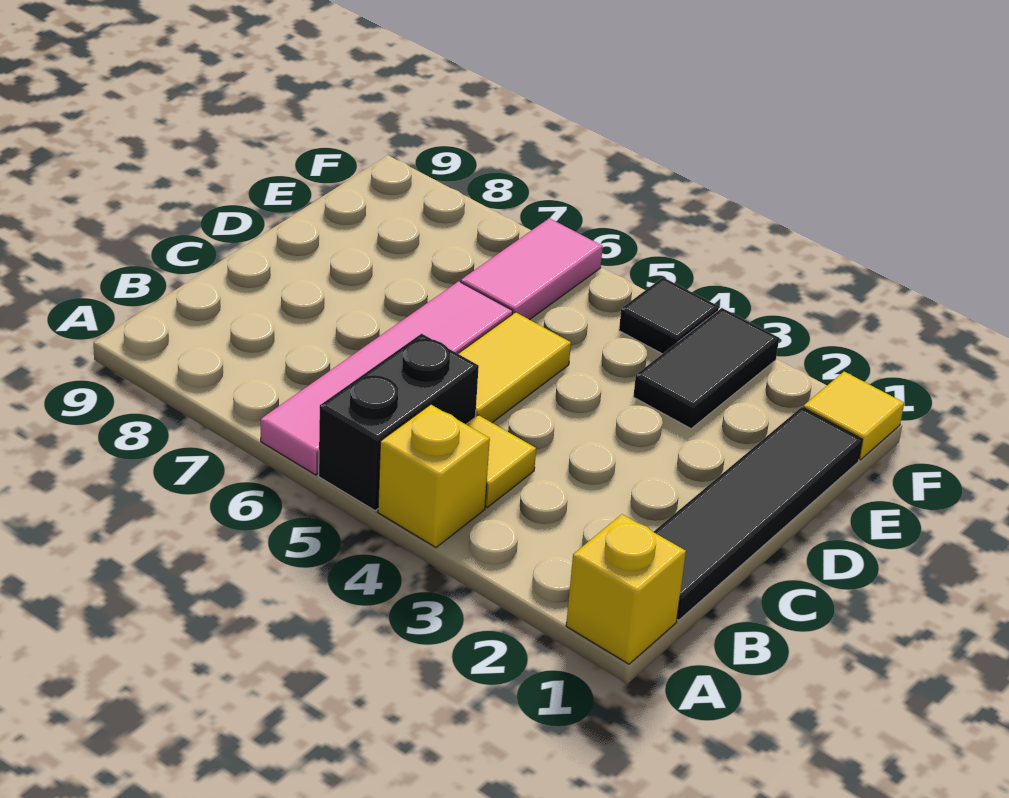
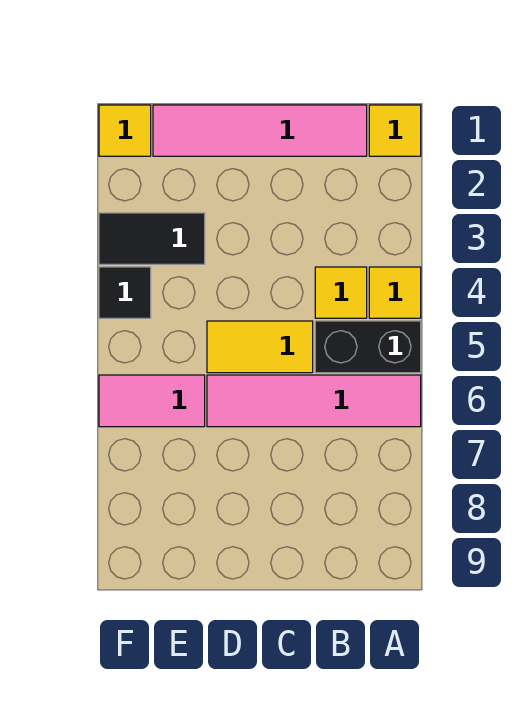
yellow 1x1 brick [566,514,686,664] -> yellow 1x1 tile [369,105,421,156]
yellow 1x1 brick [378,404,490,547] -> yellow 1x1 tile [369,267,421,318]
black 1x4 tile [654,407,862,620] -> pink 1x4 tile [153,105,367,156]

